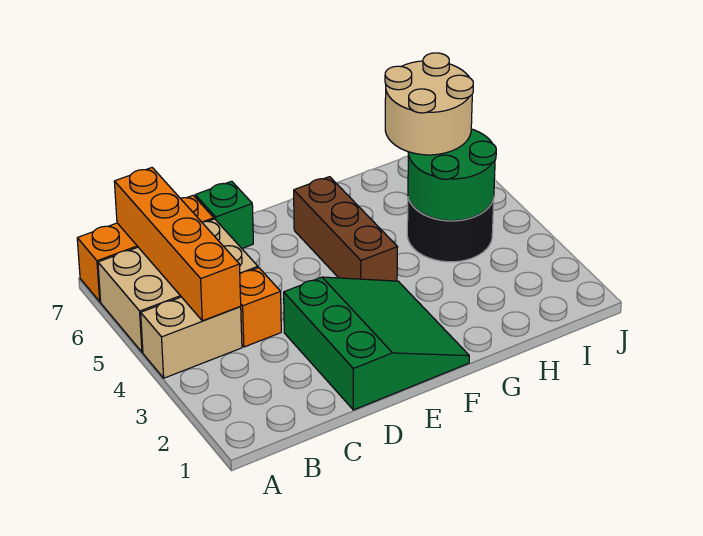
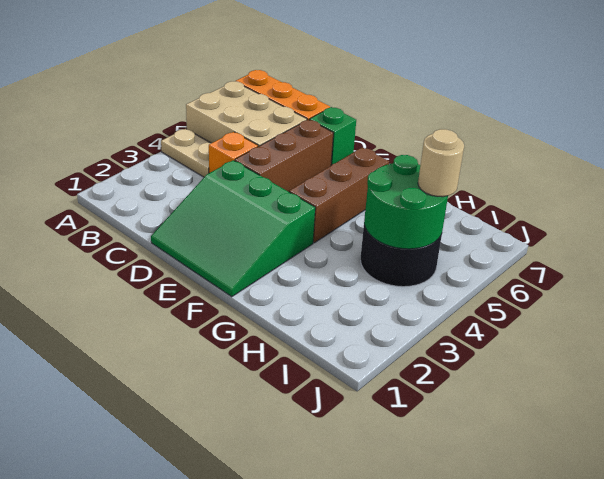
tan 1x2 brick [141,297,242,378] -> tan 1x2 plate [161,129,211,177]
orange 1x4 brick [114,168,241,321] -> none
green 3x3 slope [284,277,469,410] -> green 3x3 slope turned to [151,160,315,297]
none -> brown 1x3 brick [235,120,333,192]
tan 2x2 round brick [385,53,473,155] -> tan 1x1 round brick [418,129,464,197]

